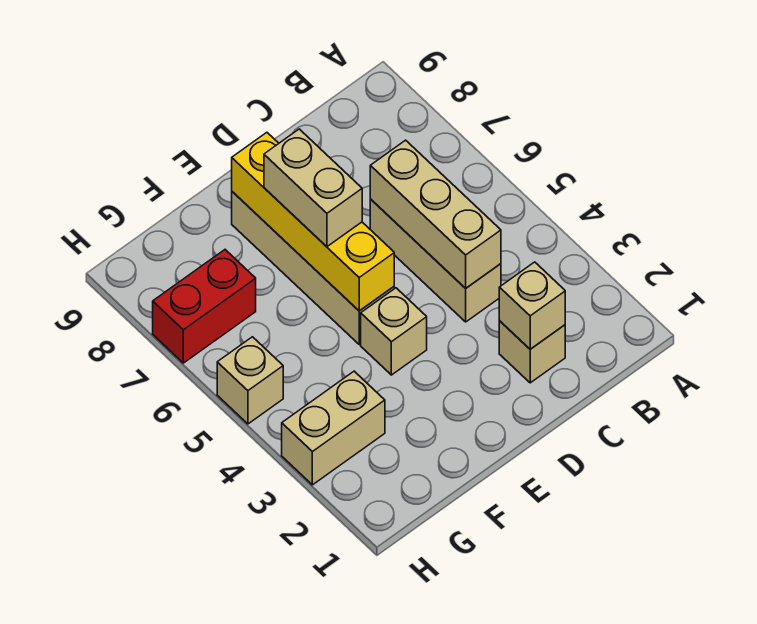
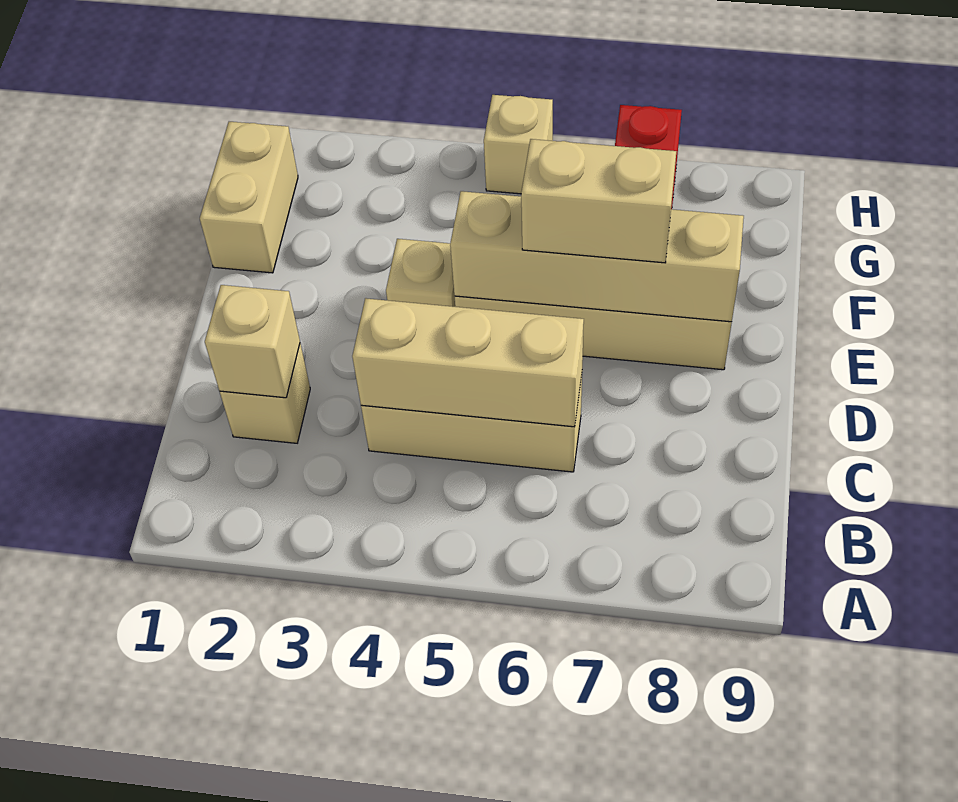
yellow 1x4 brick [232,133,394,311] -> tan 1x4 brick [450,191,744,322]
tan 1x2 brick [282,371,385,485] -> tan 1x2 brick moved to [200,122,298,273]

